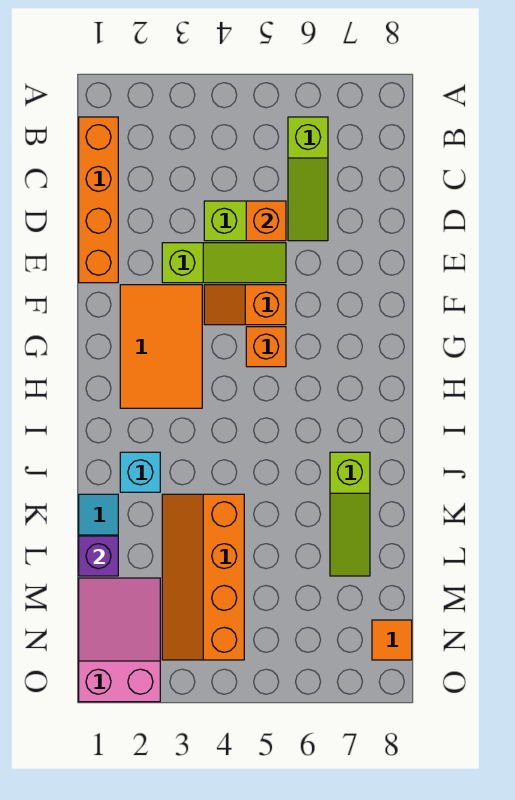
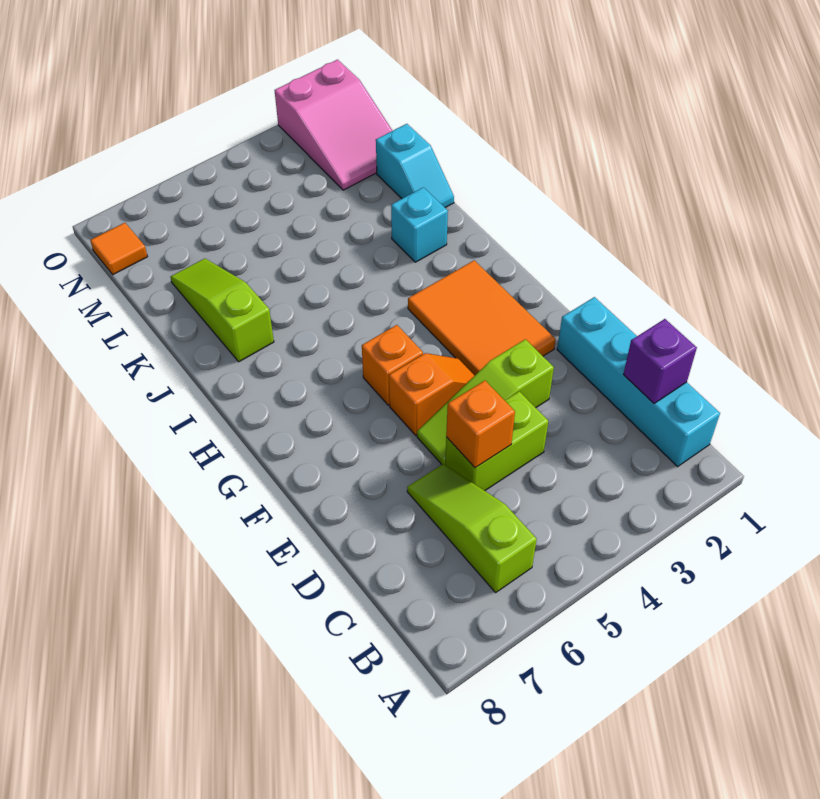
orange 1x4 brick [79,117,118,283] -> cyan 1x4 brick [557,297,720,467]
orange 2x4 slope [162,494,244,660] -> none
purple 1x1 brick [79,536,118,576] -> purple 1x1 brick moved to [623,319,697,403]

